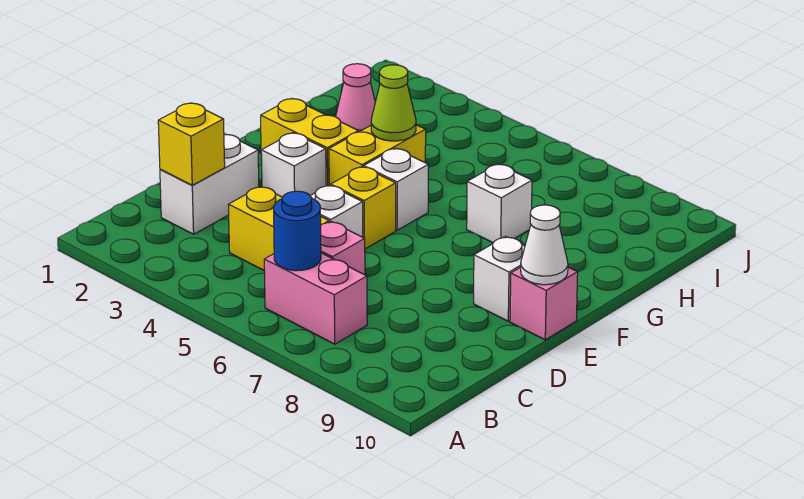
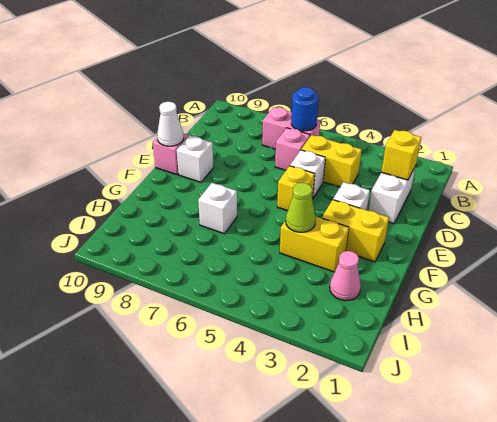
yellow 1x2 brick [329,125,426,186] -> yellow 1x2 brick turned to [280,217,349,272]
white 1x1 brick [364,148,428,230] -> none

